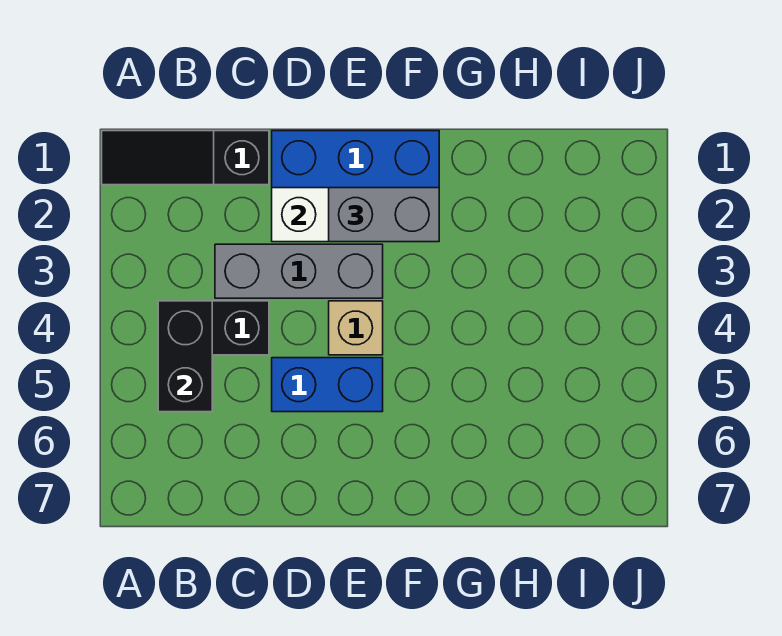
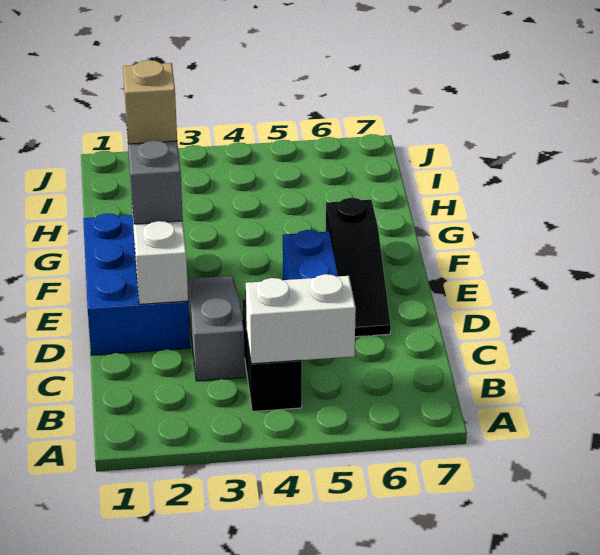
black 1x3 slope [102,131,269,185] -> black 1x3 slope moved to [326,198,391,337]
black 1x2 brick [158,301,212,412] -> white 1x2 brick [246,274,356,364]
grey 1x3 brick [215,244,383,298] -> grey 1x3 slope [187,276,245,381]
tan 1x1 brick [329,301,383,355] -> tan 1x1 brick moved to [123,60,177,144]

